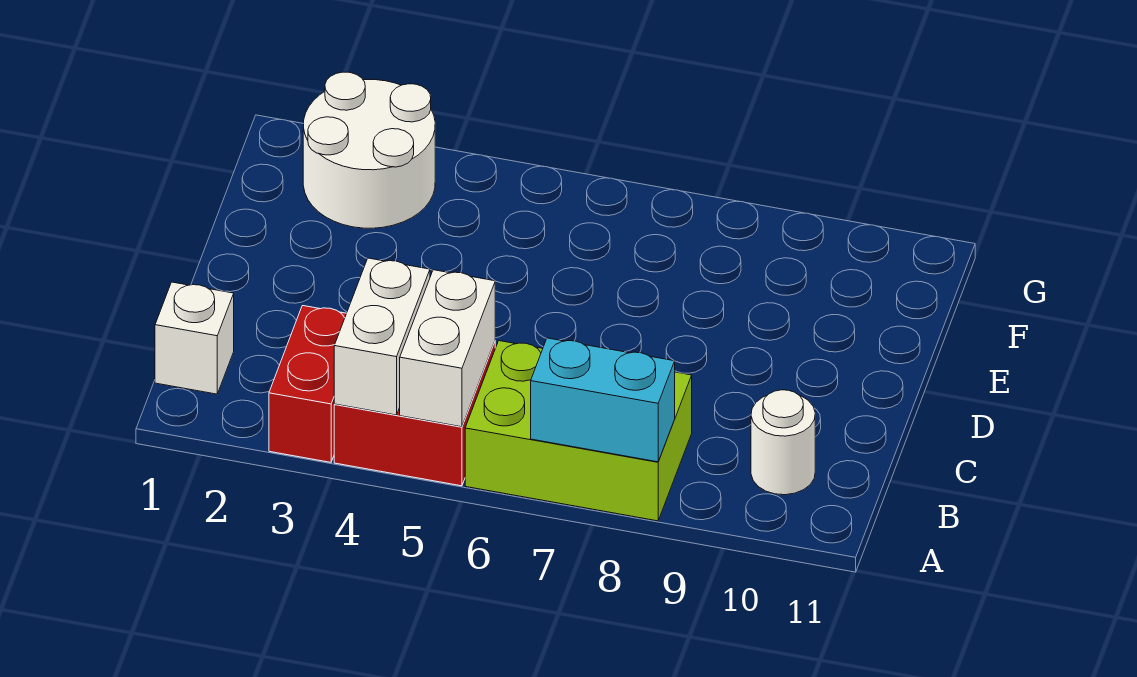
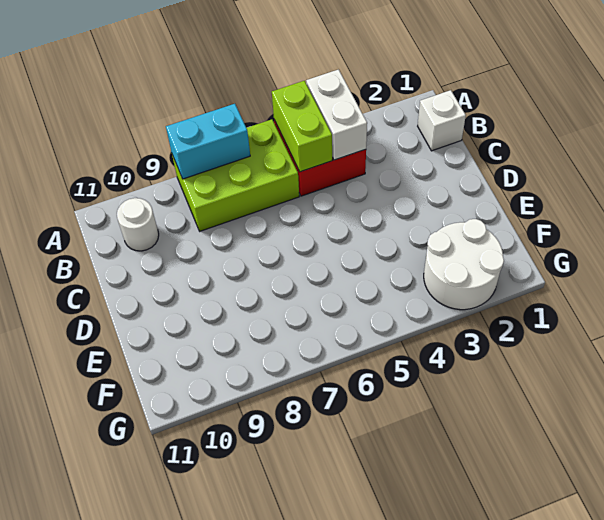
red 1x2 brick [269,306,346,462] -> none
white 1x2 brick [400,270,495,427] -> lime 1x2 brick [272,81,332,172]

